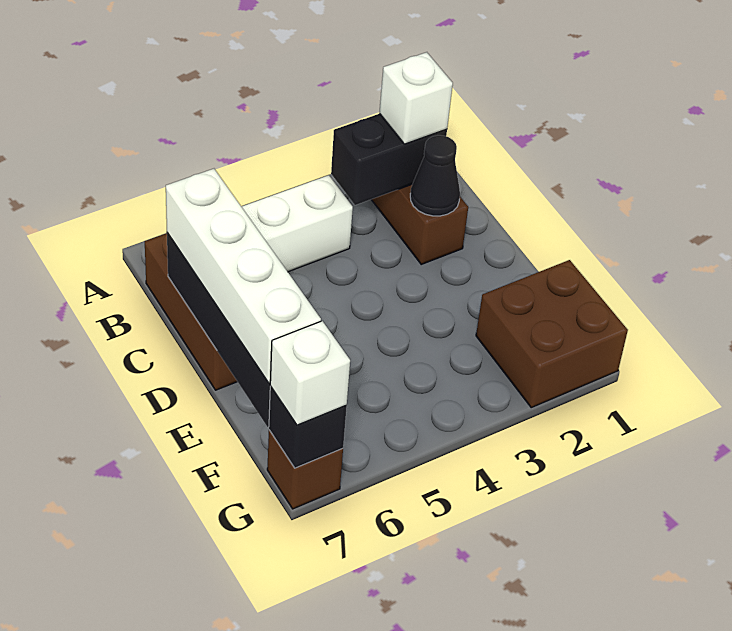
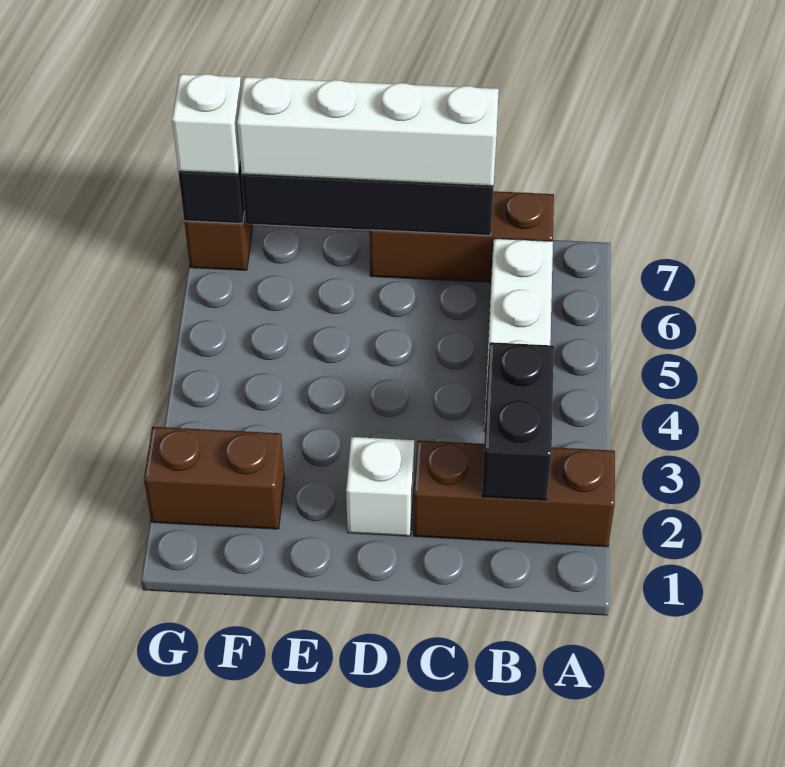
white 1x1 brick [379,52,453,144] -> white 1x1 brick moved to [346,437,414,536]
black 1x1 cone [410,135,460,216] -> none
brown 2x2 brick [476,260,628,407] -> brown 1x2 brick [144,427,285,529]

